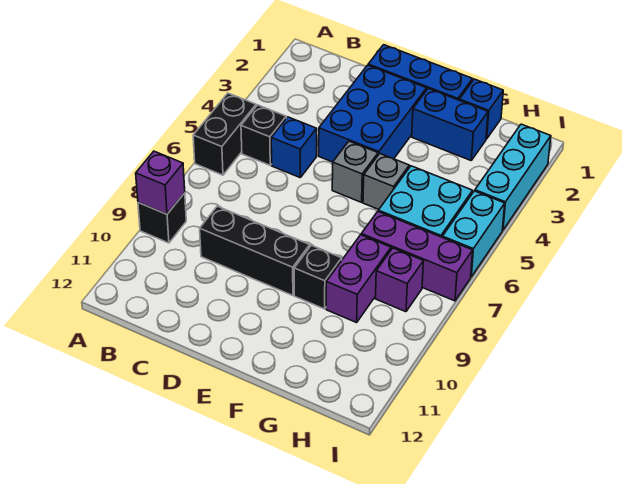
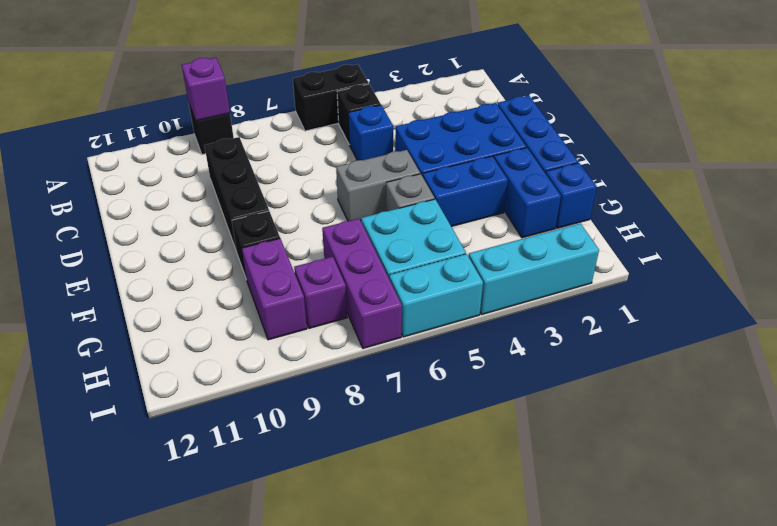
grey 1x1 brick [332,141,378,202] -> grey 1x2 brick [336,150,420,221]
none -> blue 1x2 brick [423,156,508,227]
purple 1x2 brick [326,235,391,323] -> purple 1x2 brick turned to [242,239,307,340]

